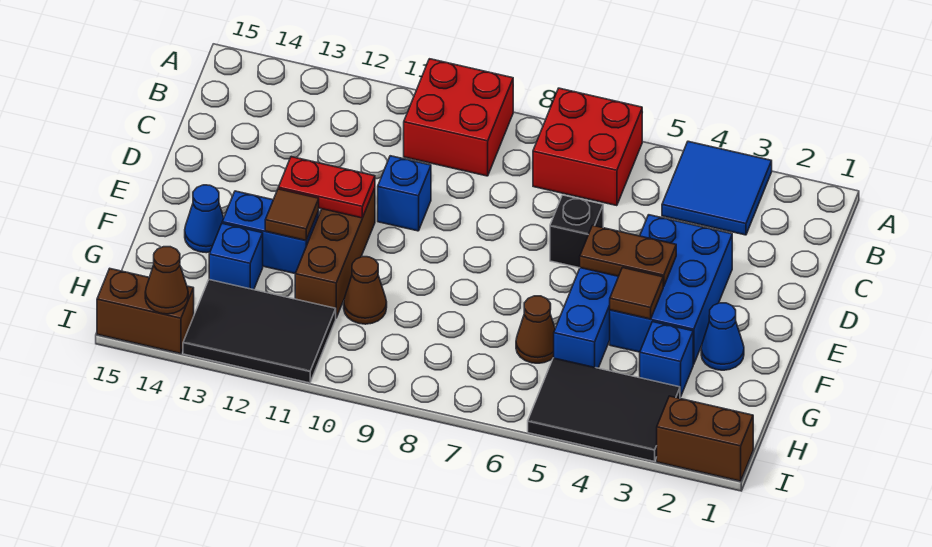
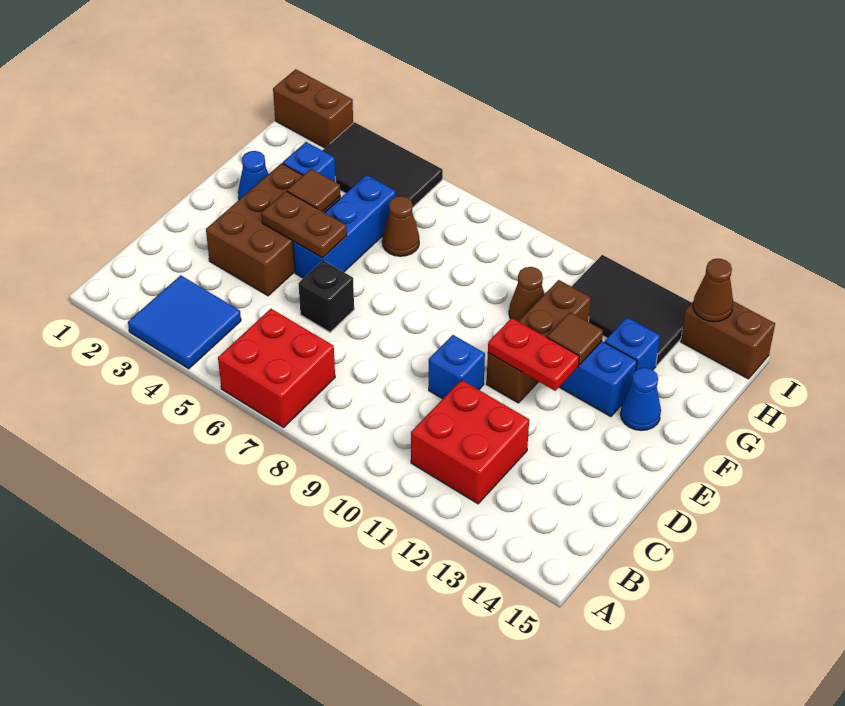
red 2x2 brick [404,59,513,176] -> red 2x2 brick moved to [411,380,529,504]
blue 2x3 brick [610,215,732,364] -> brown 2x3 brick [206,163,341,296]

